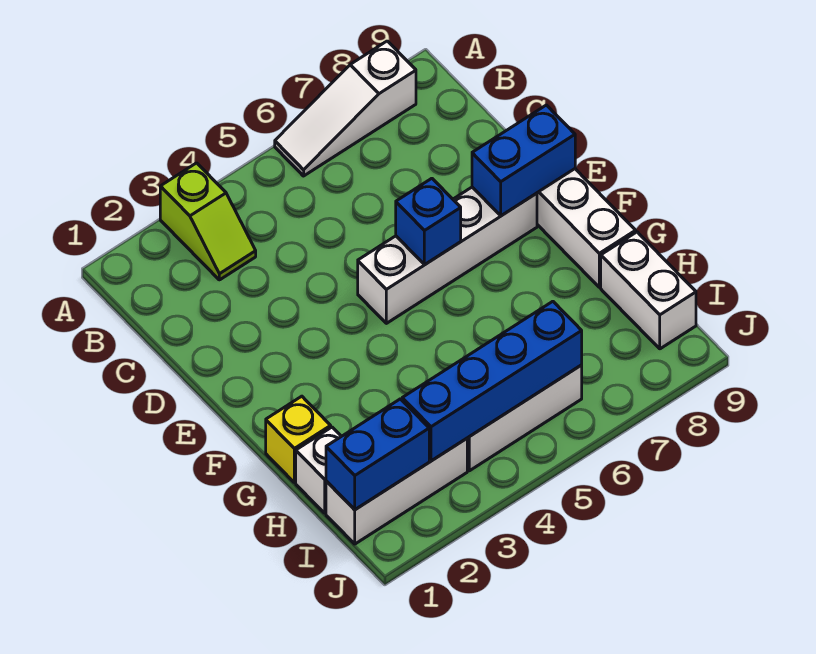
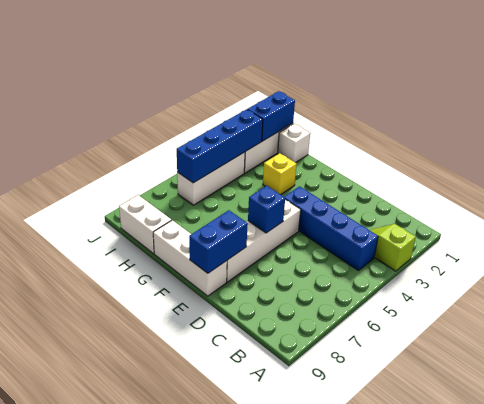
white 1x3 slope [275,41,416,176] -> none
none -> blue 1x4 brick [284,186,378,270]
yellow 1x1 brick [266,396,331,482] -> yellow 1x1 brick moved to [263,153,297,195]

